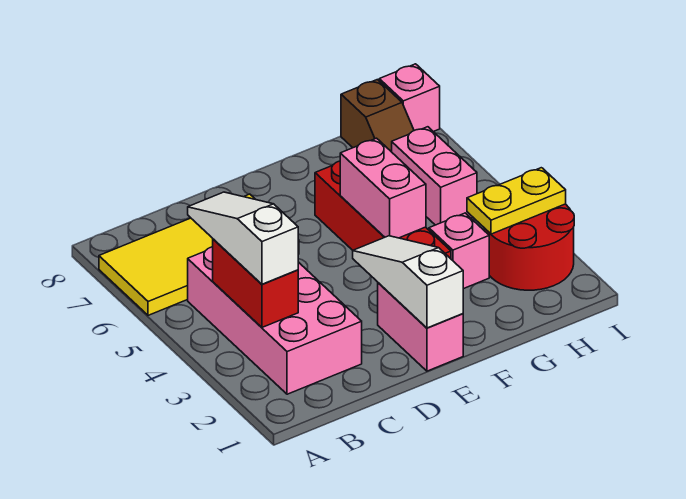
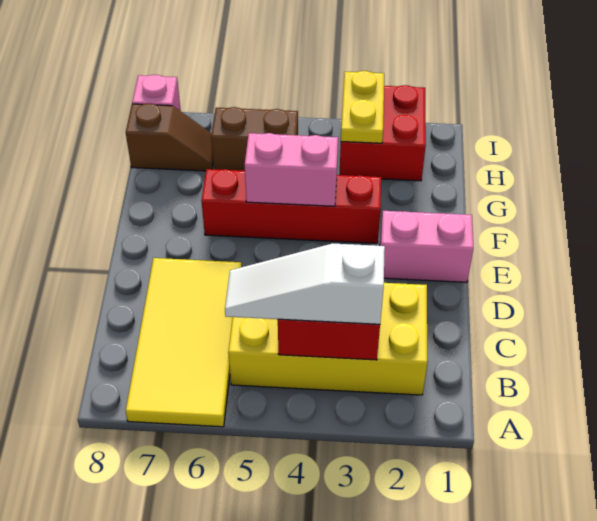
pink 2x4 brick [188,247,362,394] -> yellow 2x4 brick [228,283,427,395]
white 1x3 slope [353,236,463,328] -> none
pink 1x1 brick [429,213,489,289] -> none
red 2x2 round brick [484,204,574,290] -> red 2x2 brick [339,85,426,181]
pink 1x2 brick [392,127,477,225] -> brown 1x2 brick [211,107,298,171]

